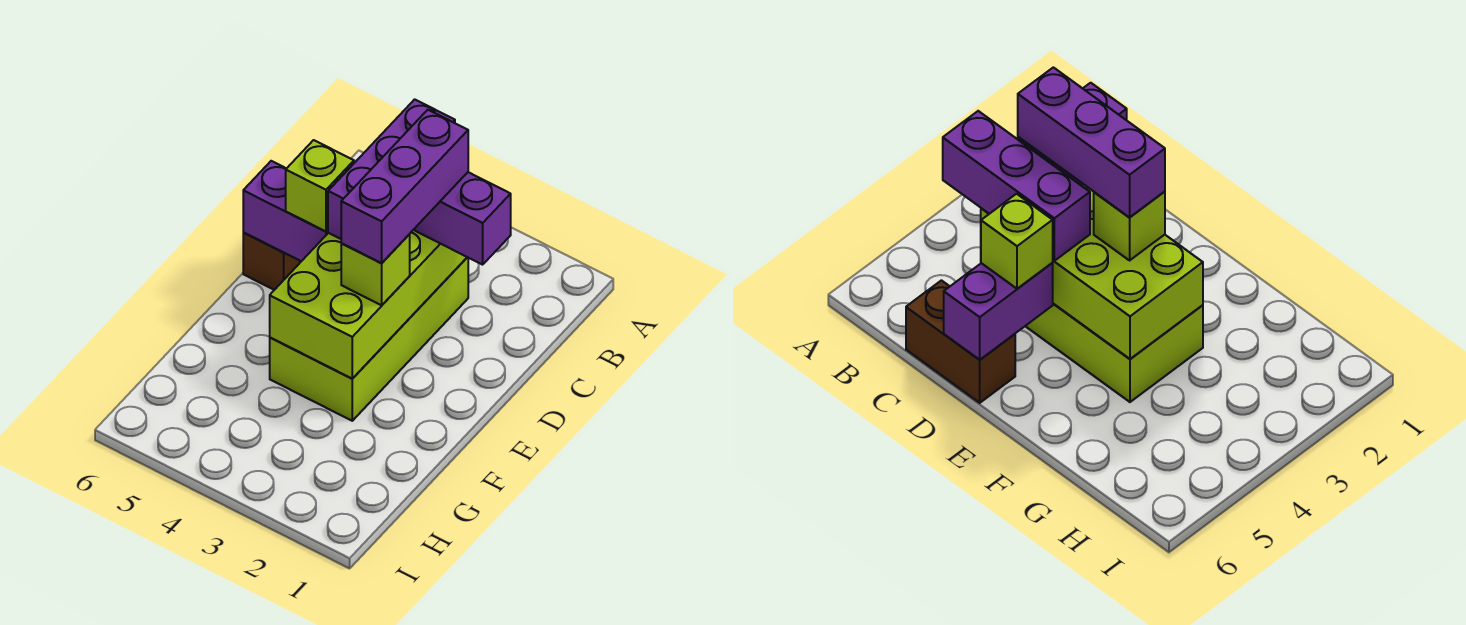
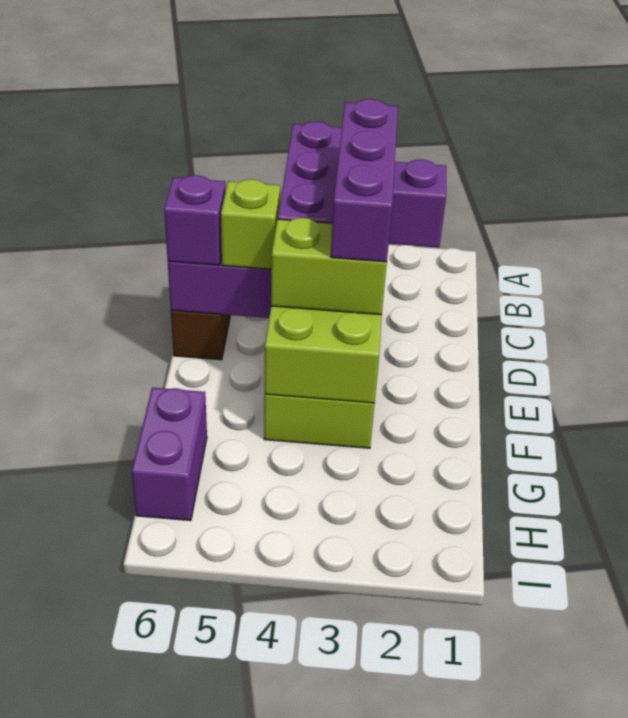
none -> purple 1x1 brick [164,175,225,265]
lime 1x1 brick [341,235,410,305] -> lime 1x2 brick [271,218,387,315]
none -> purple 1x2 brick [132,388,207,521]

